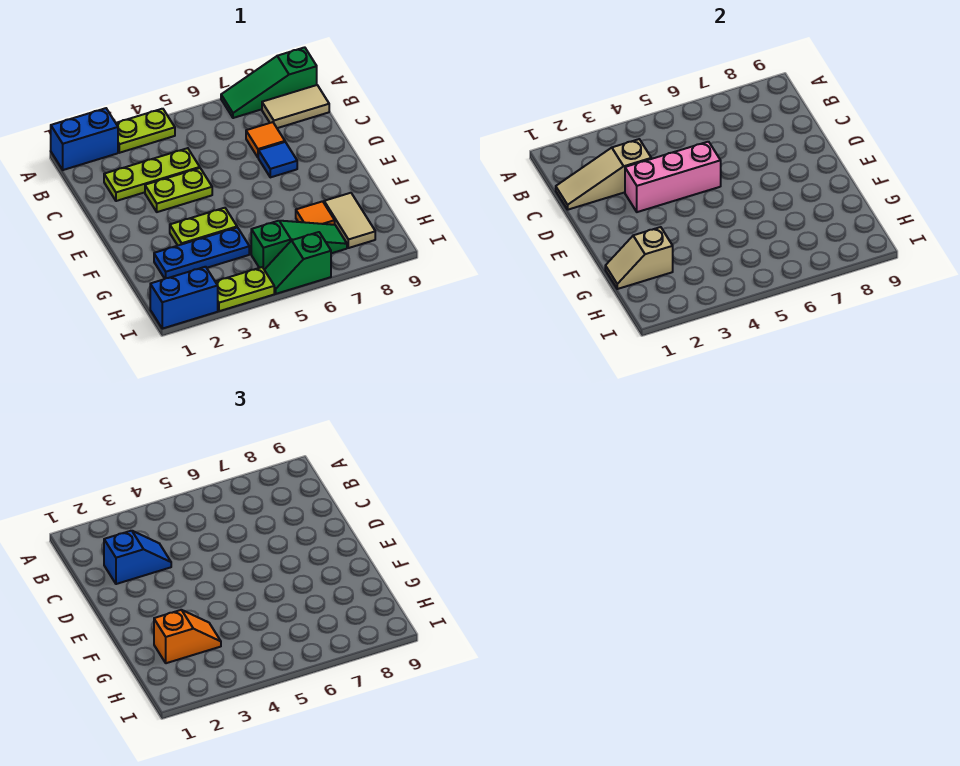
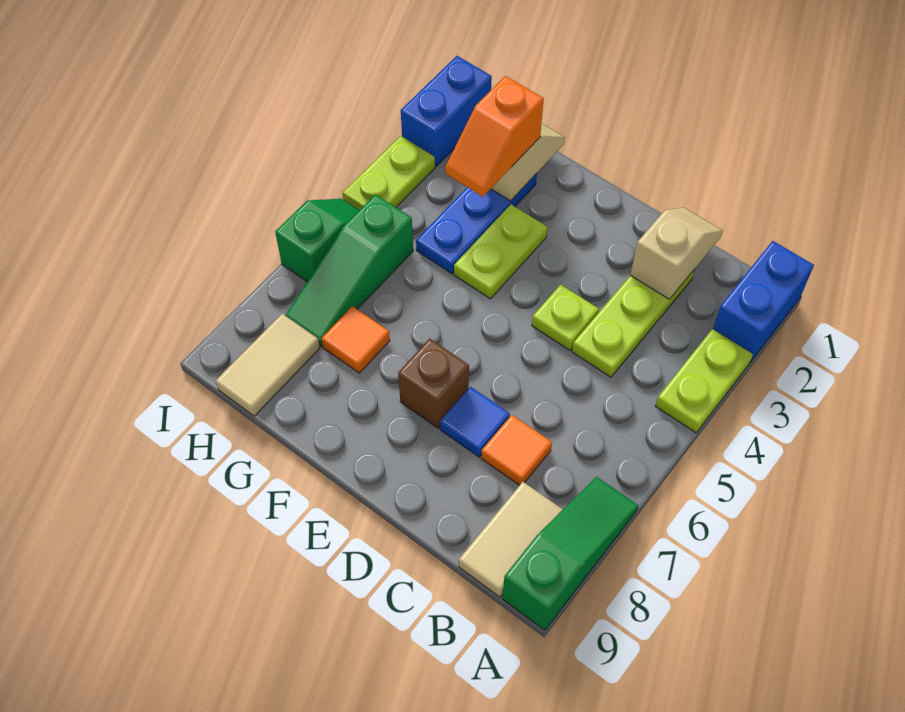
tan 1x3 slope [556,139,651,210] -> tan 1x2 slope [630,208,723,299]
blue 1x2 slope [104,531,171,584] -> none
lime 1x2 plate [145,168,212,212] -> lime 1x1 plate [532,285,599,350]
pink 1x3 brick [625,142,721,212] -> none
none -> brown 1x1 brick [398,338,469,428]
tan 1x2 tile [324,193,375,248] -> tan 1x2 tile turned to [216,314,320,416]

